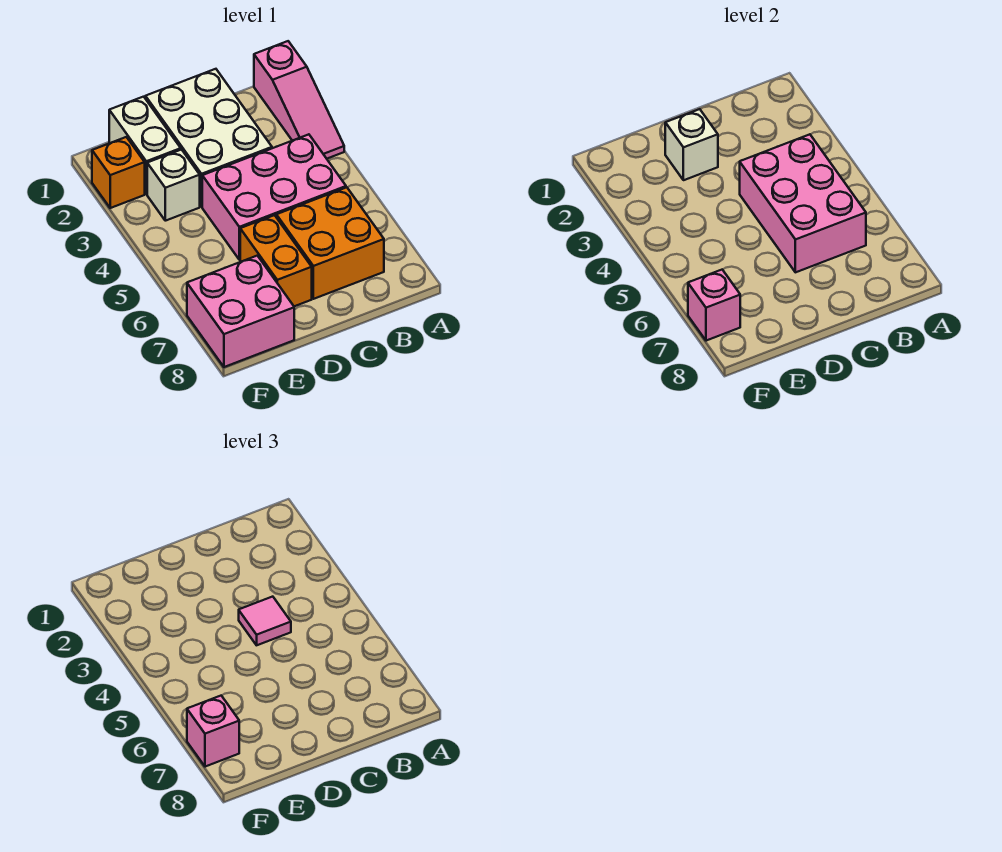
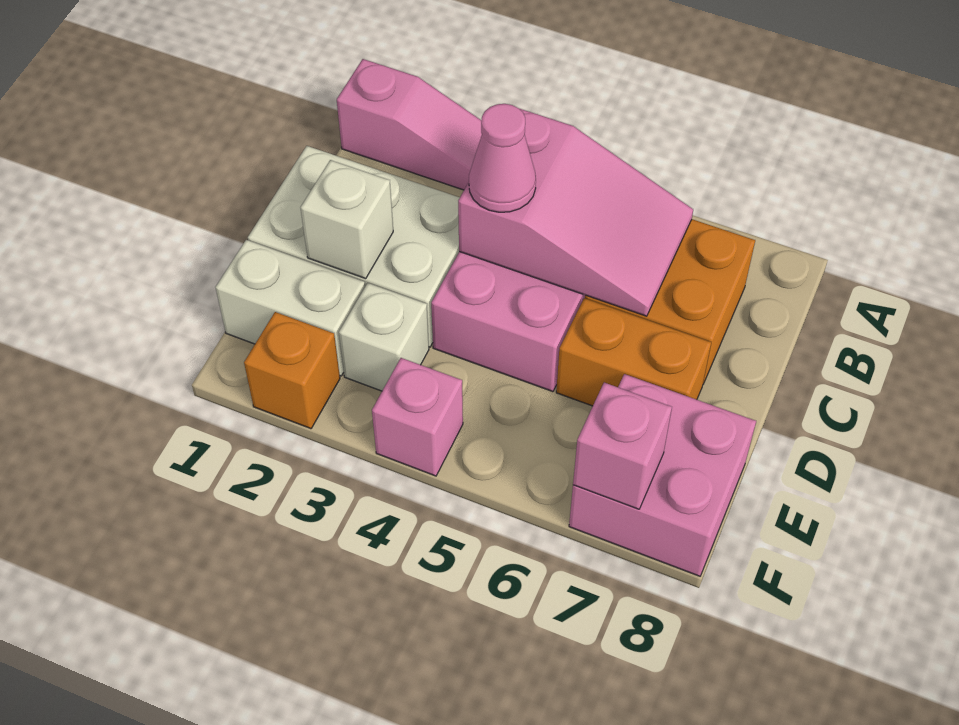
pink 2x3 brick [740,134,866,272] -> pink 2x3 slope [458,109,693,316]
pink 1x1 tile [239,597,291,645] -> pink 1x1 cone [469,104,536,212]
pink 1x1 brick [187,696,239,767] -> pink 1x1 brick moved to [372,358,463,476]

